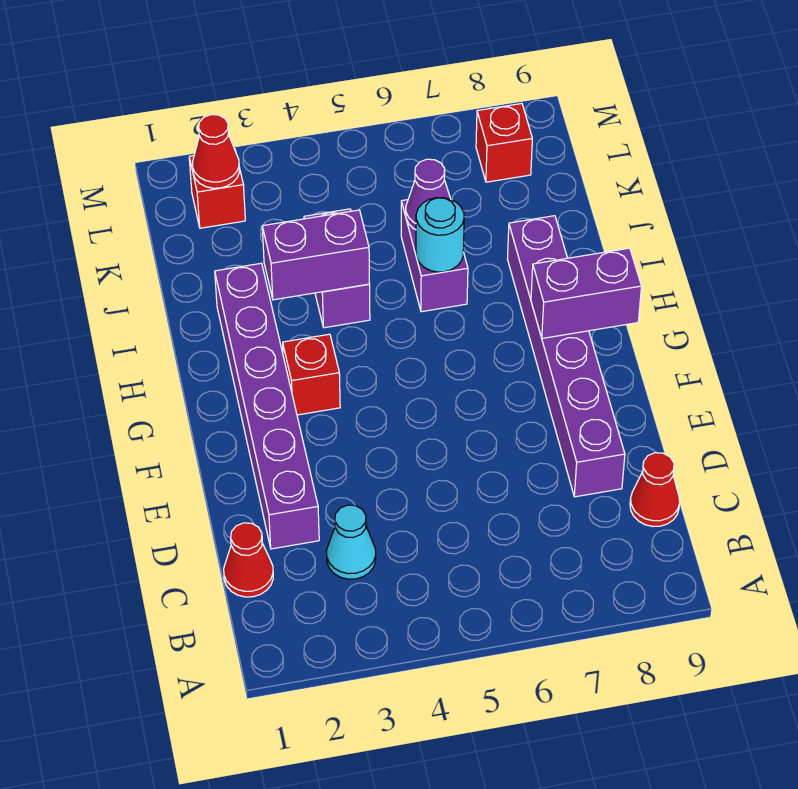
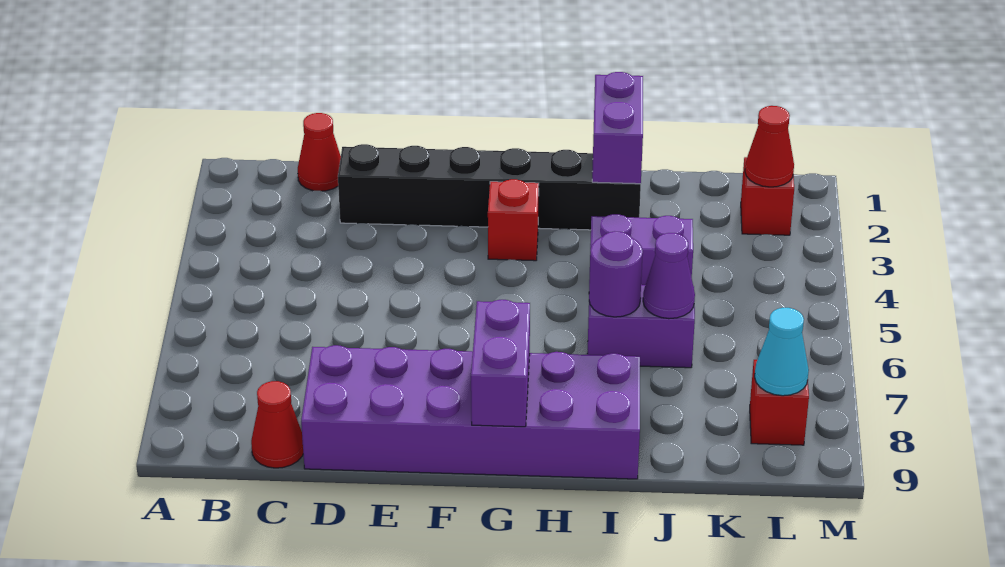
cyan 1x1 cone [326,505,376,579] -> cyan 1x1 cone moved to [755,308,809,396]
purple 1x6 brick [215,263,319,549] -> black 1x6 brick [338,144,641,230]
purple 1x6 brick [508,216,625,497] -> purple 2x6 brick [301,345,640,479]
purple 1x2 brick [262,210,370,300] -> purple 1x2 brick moved to [592,72,643,184]
cyan 1x1 round brick [416,198,464,272] -> purple 1x1 round brick [589,231,643,317]

